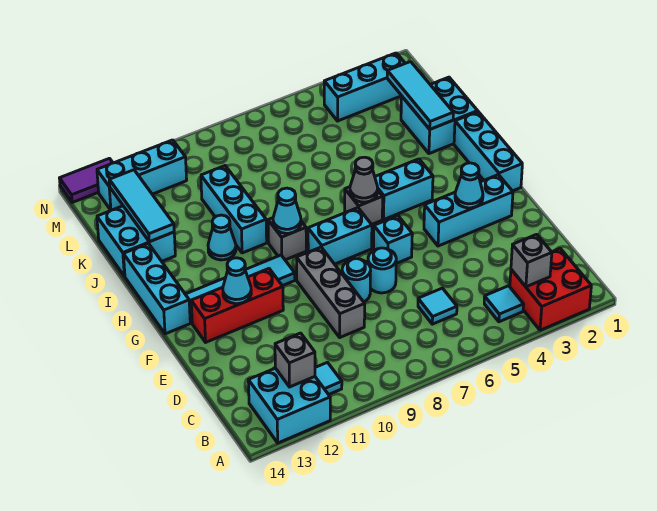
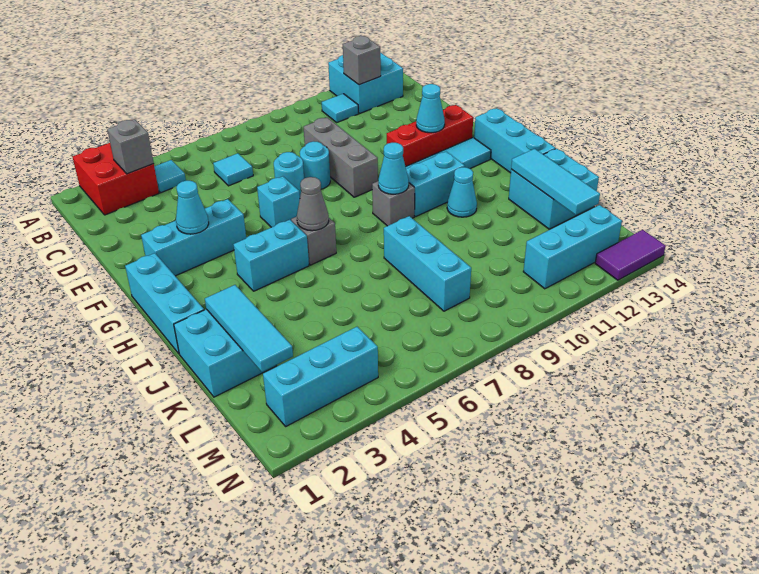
cyan 1x2 brick [308,208,372,264] -> cyan 1x2 brick moved to [406,152,465,217]
cyan 1x3 brick [201,166,267,253] -> cyan 1x3 brick moved to [384,216,471,311]

